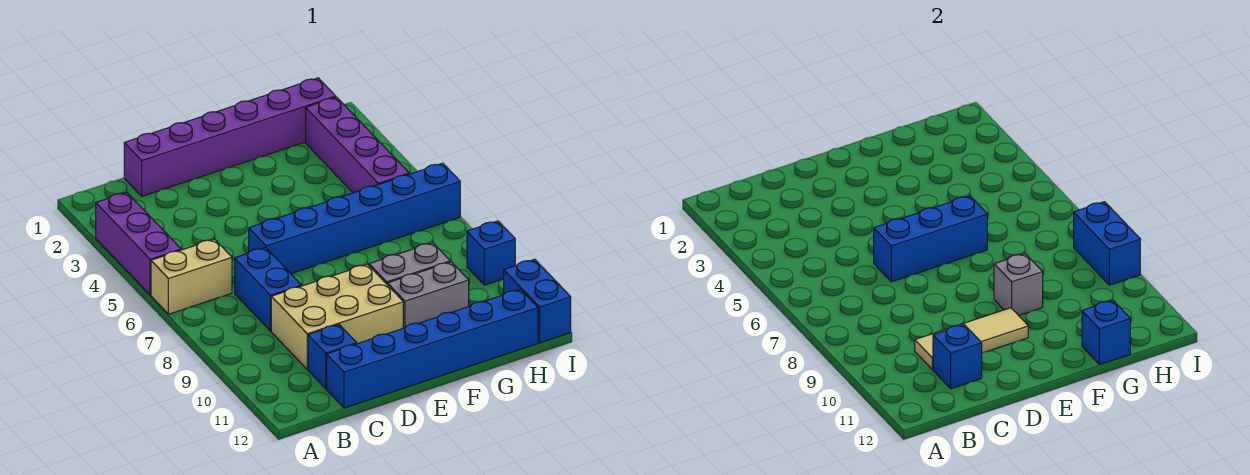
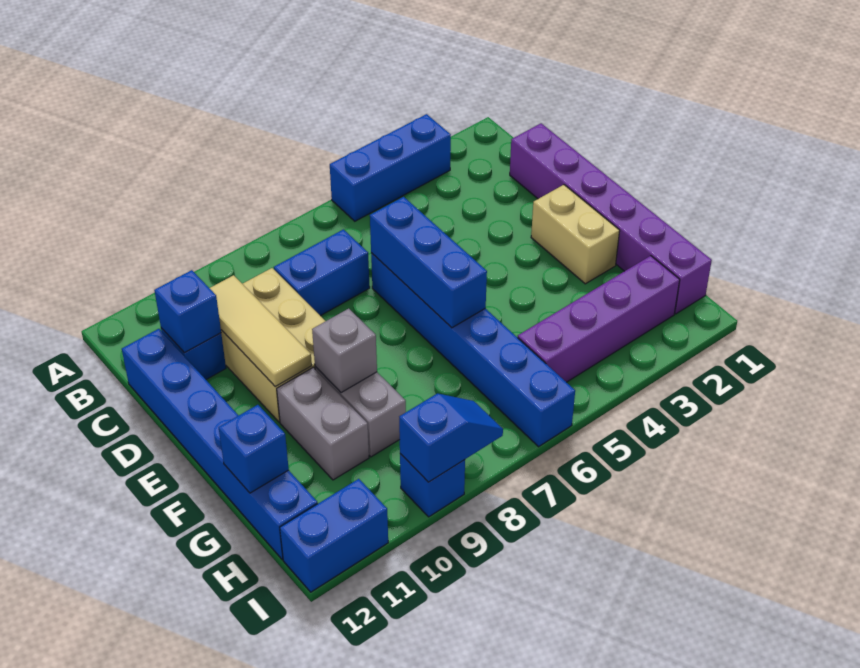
purple 1x3 brick [96,192,181,295] -> blue 1x3 brick [330,114,451,221]
tan 1x2 brick [151,239,232,314] -> tan 1x2 brick moved to [531,185,620,284]
blue 1x2 brick [1074,202,1140,285] -> blue 1x2 slope [399,393,503,482]

